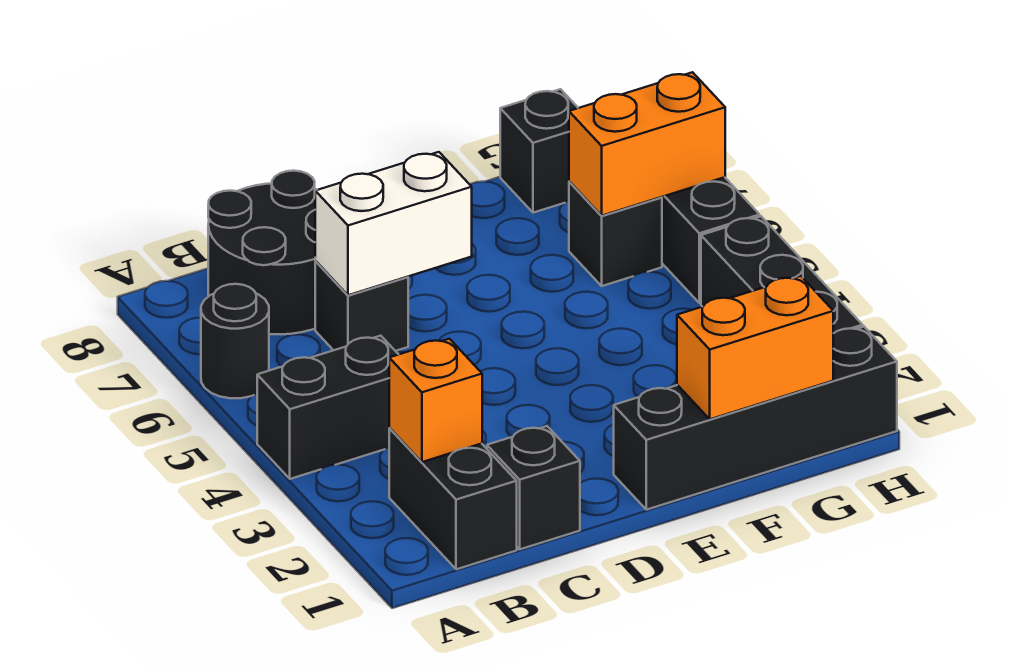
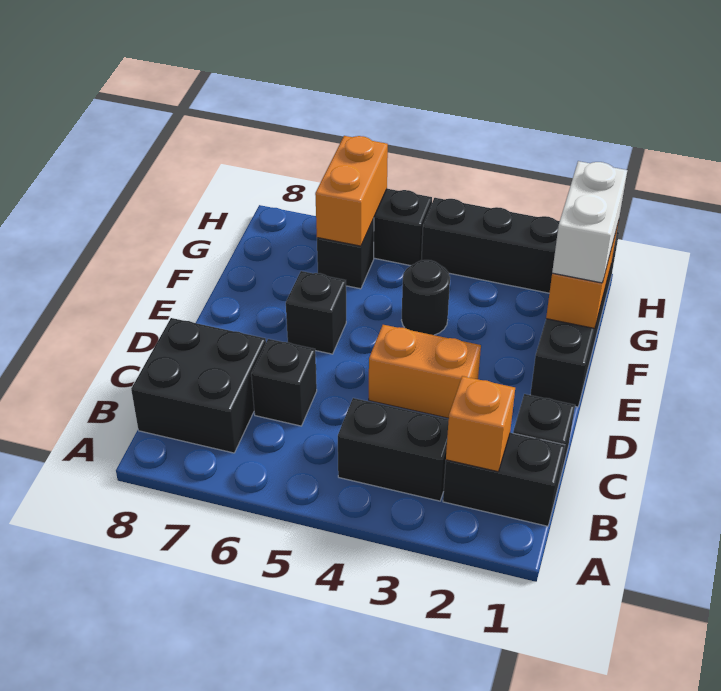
black 1x2 brick [257,336,398,479] -> black 1x2 brick turned to [338,398,449,501]
black 1x1 round brick [201,284,269,398] -> black 1x1 round brick moved to [401,260,450,335]
black 2x2 round brick [208,171,316,334] -> black 2x2 brick [131,318,266,453]
white 1x2 brick [315,152,472,295] -> white 1x2 brick moved to [552,161,627,283]
none -> orange 1x2 brick [369,325,481,418]
black 1x1 brick [500,89,578,213] -> black 1x1 brick moved to [286,271,346,354]

